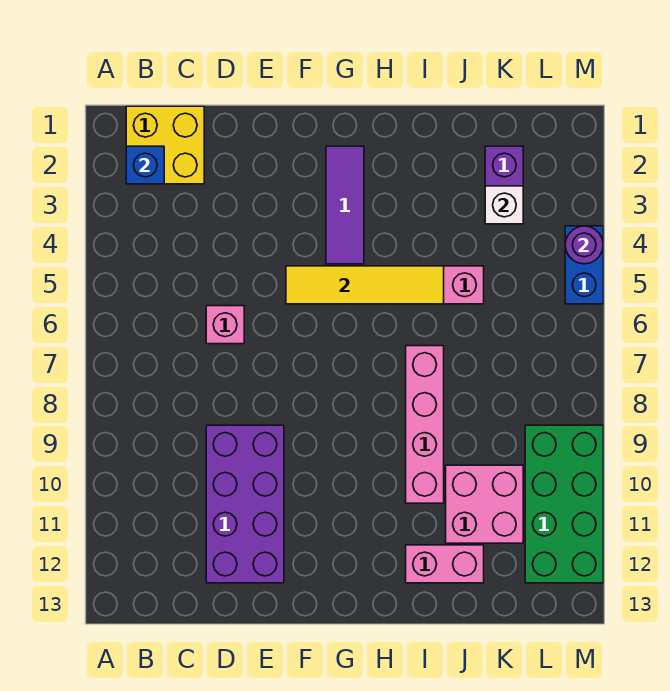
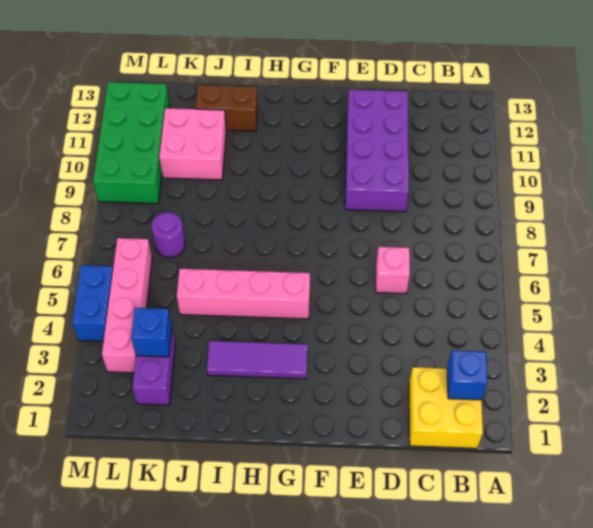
yellow 1x4 tile [286,266,444,304] -> none
purple 1x3 tile [326,146,364,264] -> purple 1x3 tile turned to [207,341,308,379]
pink 1x4 brick [406,346,444,503] -> pink 1x4 brick moved to [102,238,152,373]
pink 1x2 brick [406,545,484,583] -> brown 1x2 brick [196,85,258,131]
white 1x1 brick [485,186,523,224] -> blue 1x1 brick [131,308,172,357]
purple 1x1 round brick [565,226,603,264] -> purple 1x1 round brick moved to [151,212,185,258]

